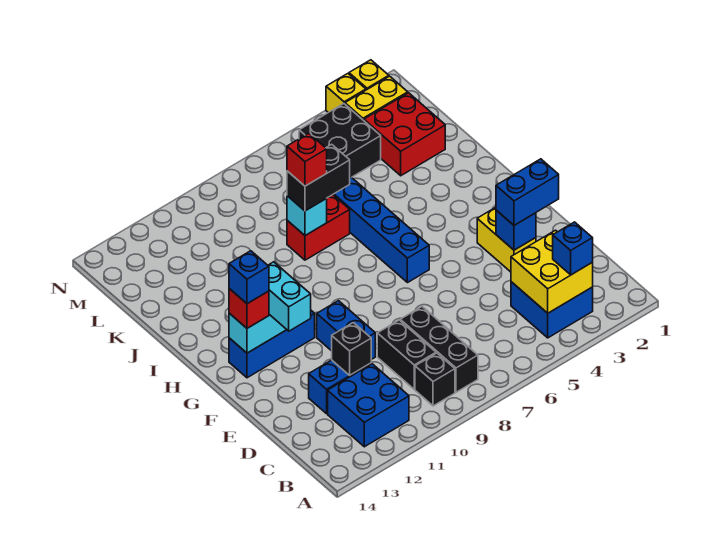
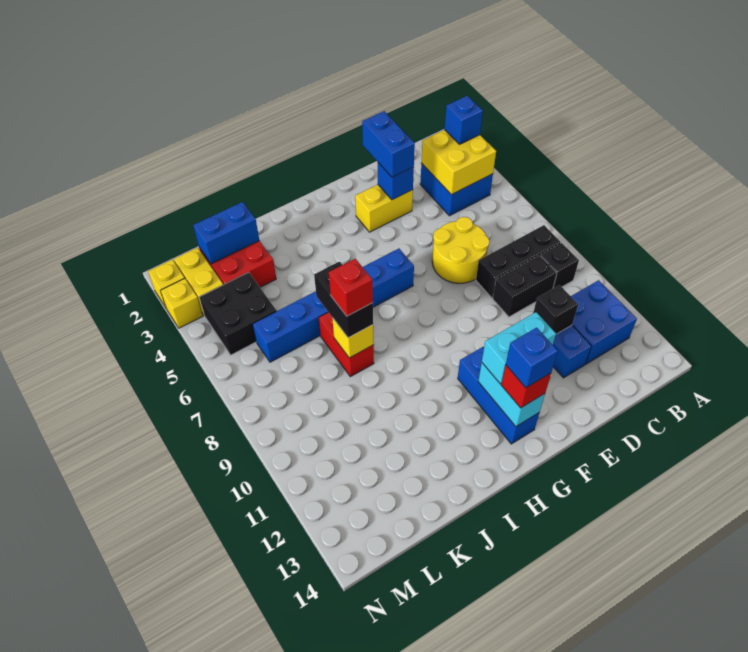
none -> yellow 2x2 round brick [432,217,489,283]
blue 1x2 brick [317,301,375,360] -> blue 1x2 brick moved to [193,202,259,264]
cyan 1x1 brick [287,196,327,236] -> yellow 1x1 brick [332,318,374,358]

